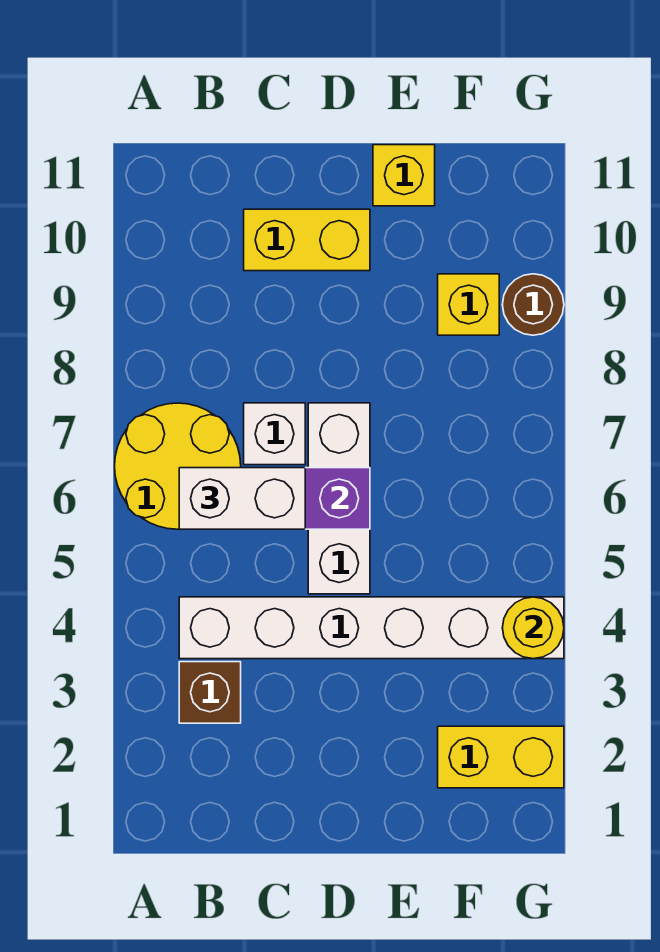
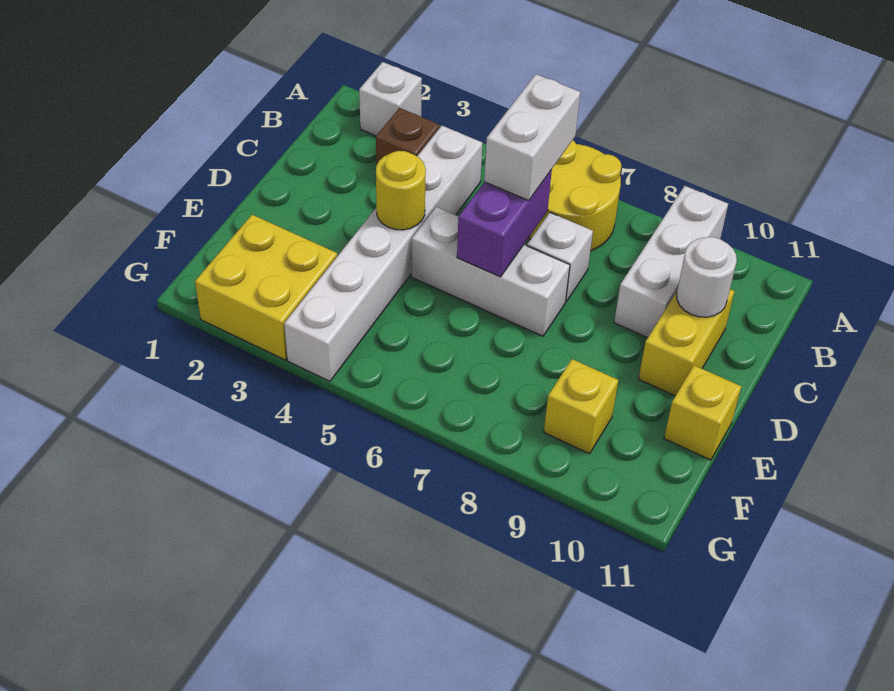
none -> white 1x1 brick [359,62,422,136]
none -> white 1x3 brick [614,186,728,338]
none -> white 1x1 round brick [677,237,737,317]
yellow 1x2 brick [438,726,564,788] -> yellow 2x2 brick [195,215,337,360]
yellow 1x1 round brick [502,597,564,659] -> yellow 1x1 round brick moved to [376,151,426,230]
brown 1x1 round brick [502,274,564,335] -> none

